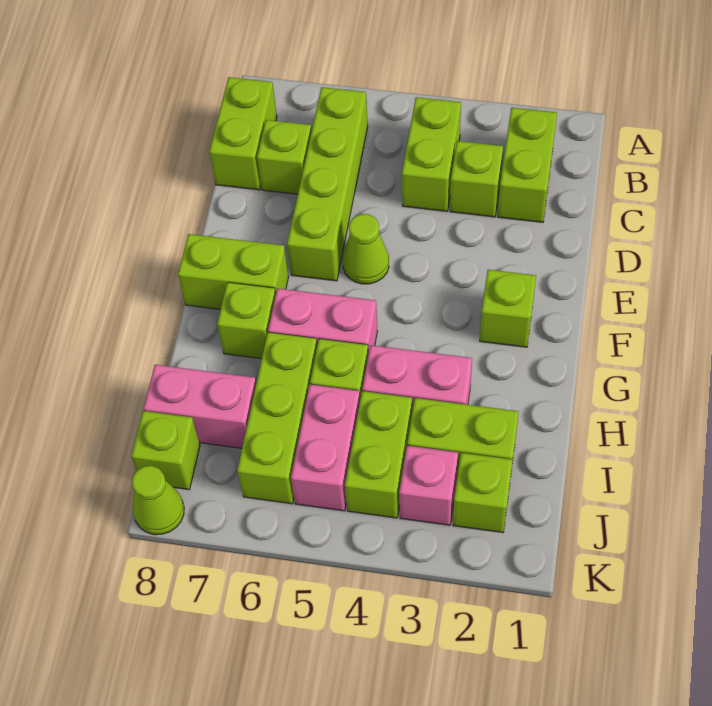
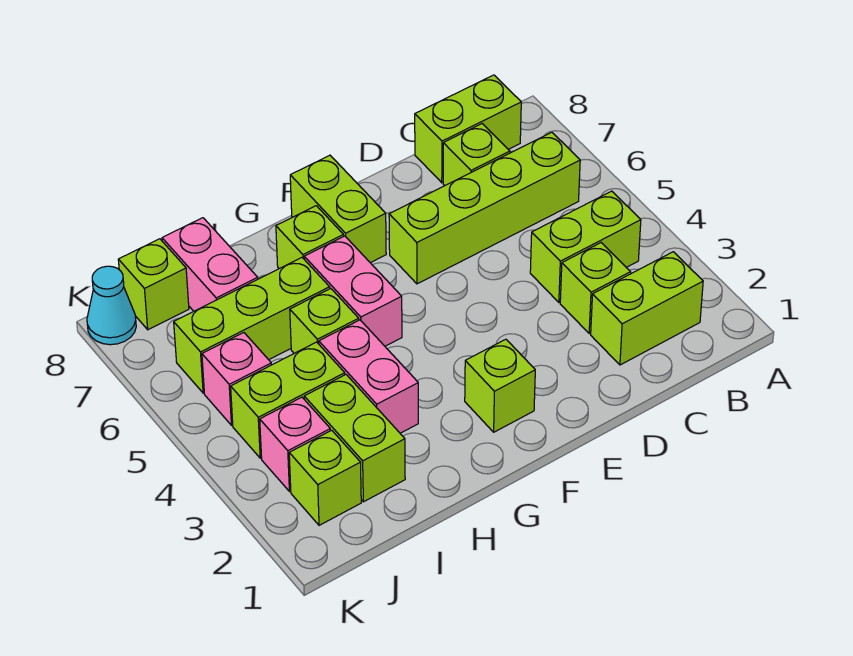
lime 1x1 cone [343,214,389,284] -> none
pink 1x2 brick [291,384,360,511] -> pink 1x1 brick [202,333,271,425]
lime 1x1 cone [132,466,184,535] -> cyan 1x1 cone [87,266,136,345]

